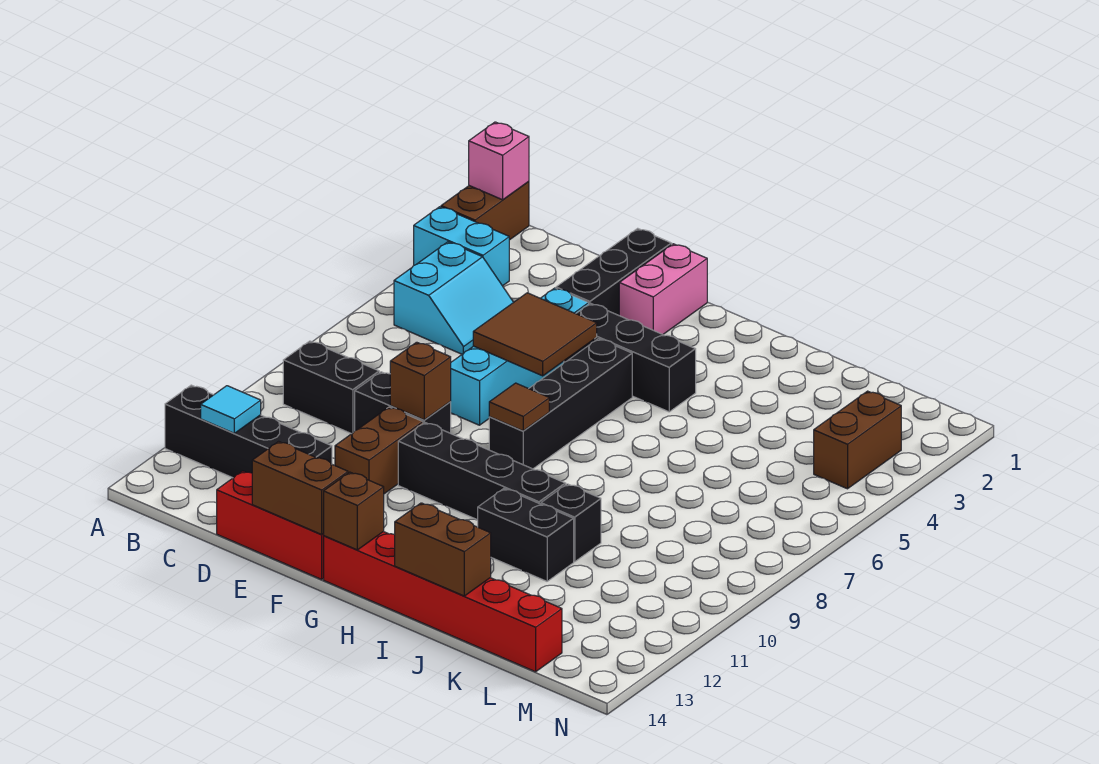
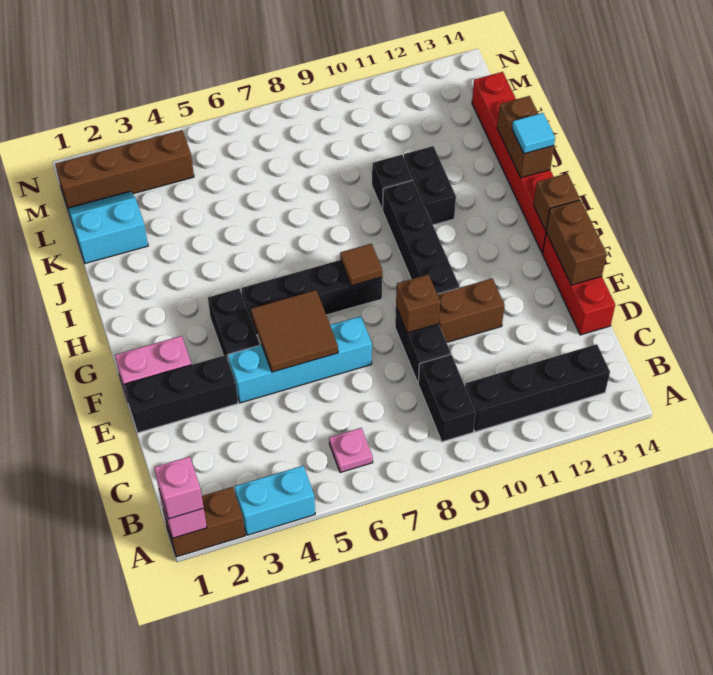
none -> pink 1x1 brick [154,457,204,519]
cyan 1x2 brick [414,207,509,286] -> cyan 1x2 brick turned to [235,466,315,535]
black 1x4 brick [165,385,332,478] -> black 1x4 brick turned to [465,344,610,432]
cyan 2x2 slope [394,242,513,354] -> cyan 2x2 slope moved to [68,191,148,263]
none -> pink 1x1 plate [329,428,373,473]
cyan 1x1 tile [201,386,261,433] -> cyan 1x1 tile moved to [512,113,555,154]
black 1x3 brick [564,303,696,412] -> black 1x2 brick [208,289,260,359]
brown 1x2 brick [814,391,901,489] -> brown 1x4 brick [55,130,194,208]

